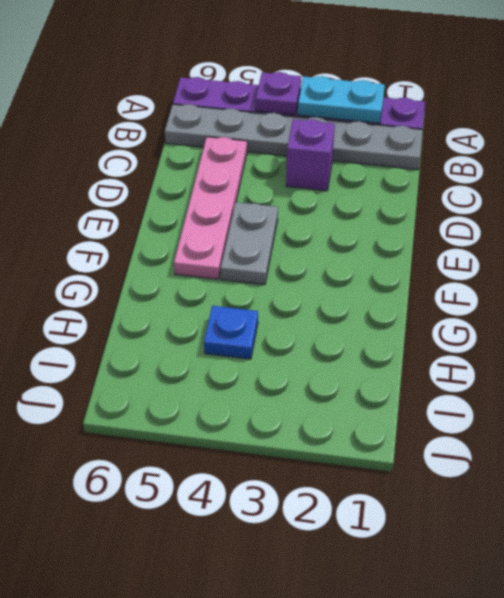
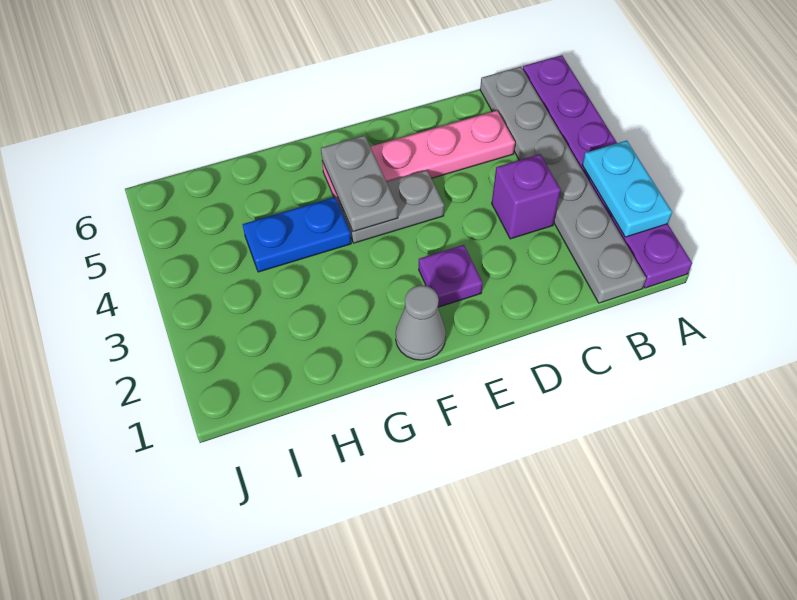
purple 1x1 plate [256,72,301,115] -> purple 1x1 plate moved to [419,245,483,307]
none -> grey 1x1 cone [396,285,446,360]
none -> grey 1x2 plate [321,135,398,232]
blue 1x1 plate [204,306,258,359] -> blue 1x2 plate [242,197,351,272]

